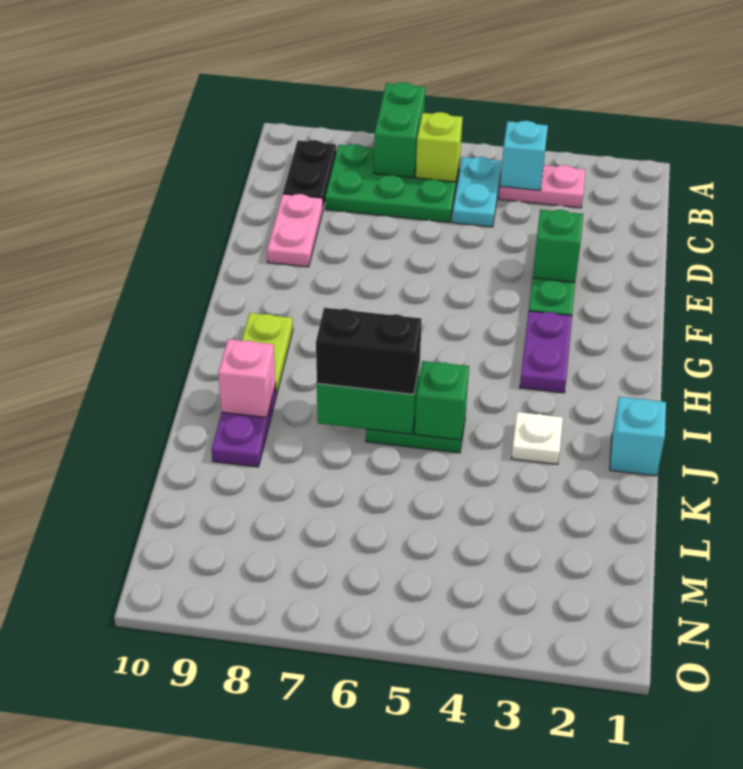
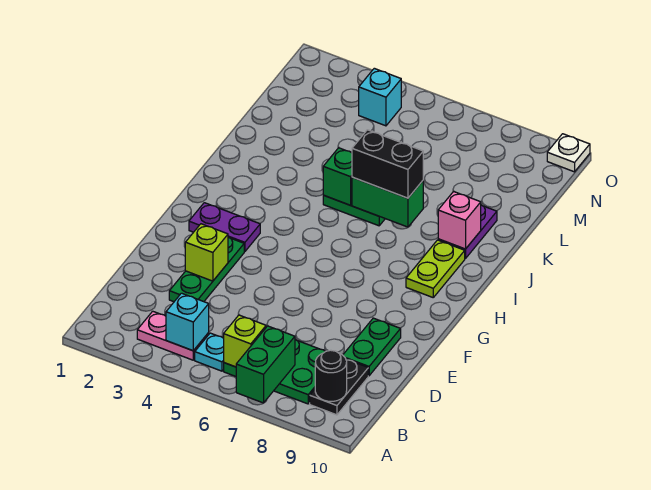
cyan 1x2 plate [452,157,502,227] -> cyan 1x1 plate [195,333,224,371]
none -> black 1x1 round brick [315,350,347,401]
pink 1x2 plate [267,194,323,267] -> green 1x2 plate [343,318,401,376]
green 1x1 brick [532,209,583,282] -> lime 1x1 brick [185,224,228,281]
purple 1x2 plate [520,311,572,393] -> purple 1x2 plate turned to [189,203,260,252]
cyan 1x1 brick [610,397,666,476] -> cyan 1x1 brick moved to [359,68,401,126]
white 1x1 plate [511,412,563,464] -> white 1x1 plate moved to [547,134,590,172]

